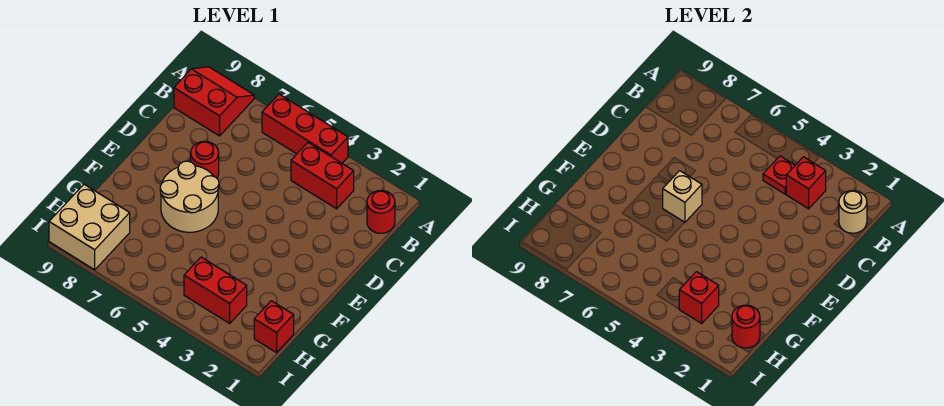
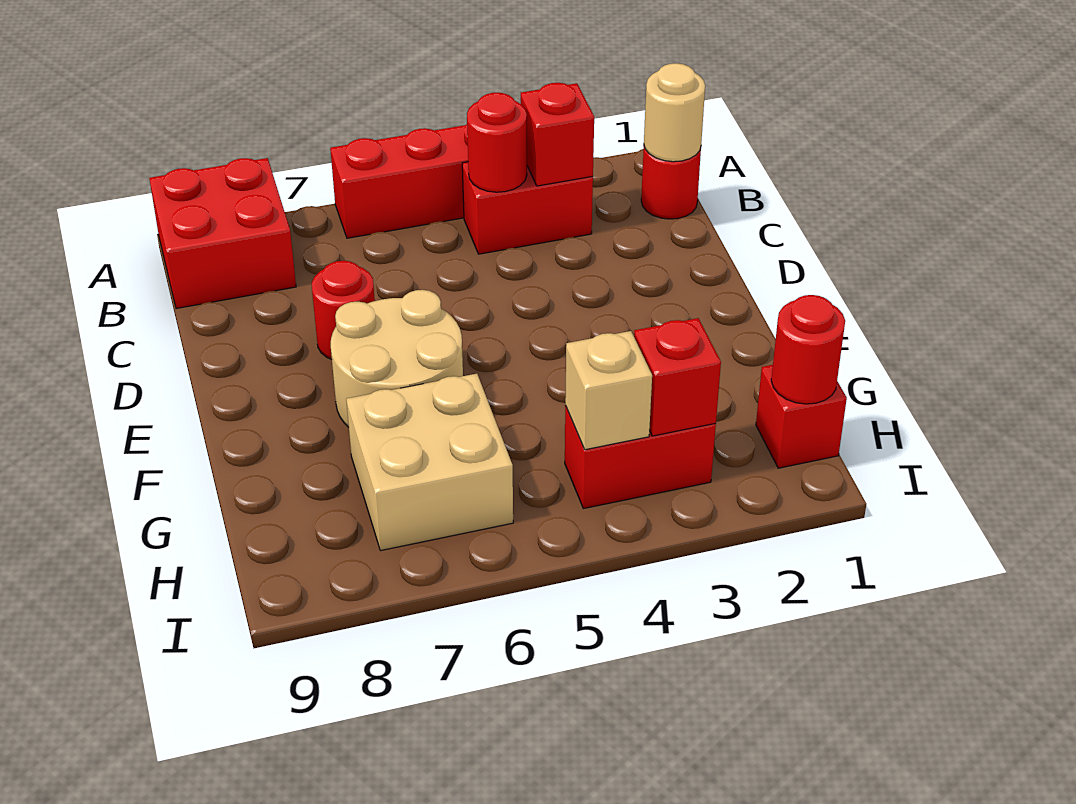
red 2x2 slope [174,67,254,136] -> red 2x2 brick [149,158,296,309]
red 1x1 plate [763,156,795,194] -> red 1x1 round brick [467,93,527,192]
tan 1x1 brick [663,171,702,223] -> tan 1x1 brick moved to [565,331,652,450]
tan 2x2 brick [49,184,130,270] -> tan 2x2 brick moved to [346,374,513,551]

